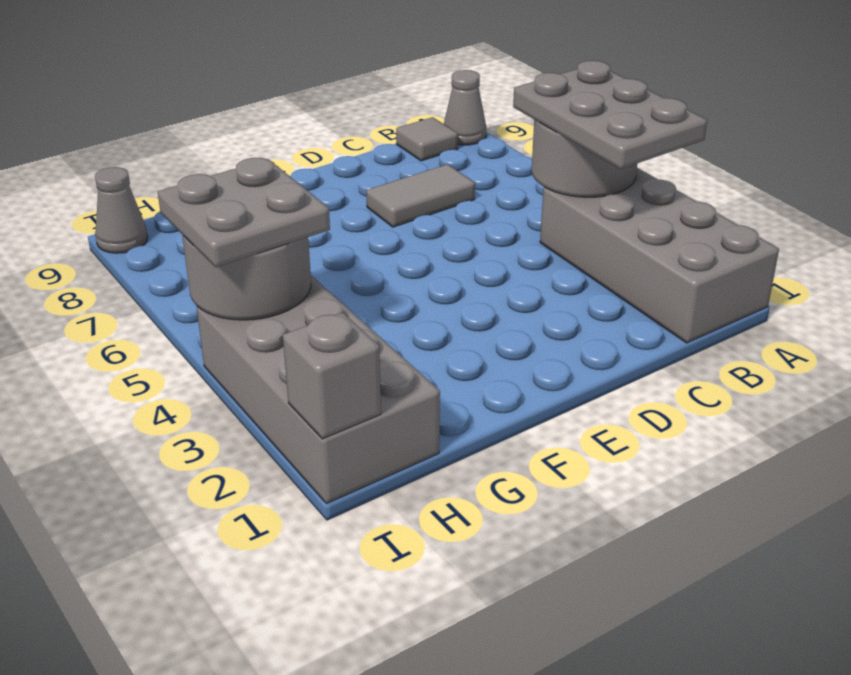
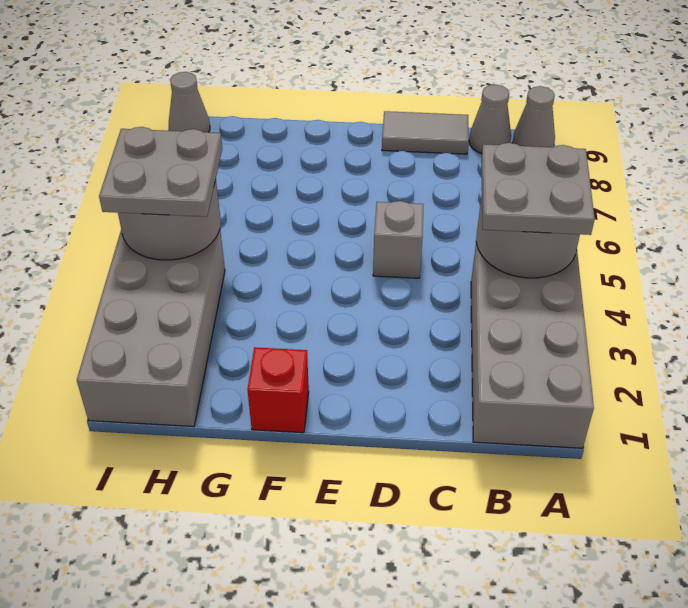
grey 2x3 plate [513,61,707,169] -> grey 2x2 plate [481,143,595,235]
grey 1x1 tile [396,117,458,161] -> grey 1x1 cone [469,84,511,154]
grey 1x2 tile [366,164,475,227] -> grey 1x2 tile moved to [382,111,469,154]
none -> red 1x1 brick [247,347,309,433]
grey 1x1 brick [283,313,381,439] -> grey 1x1 brick moved to [373,201,424,278]

